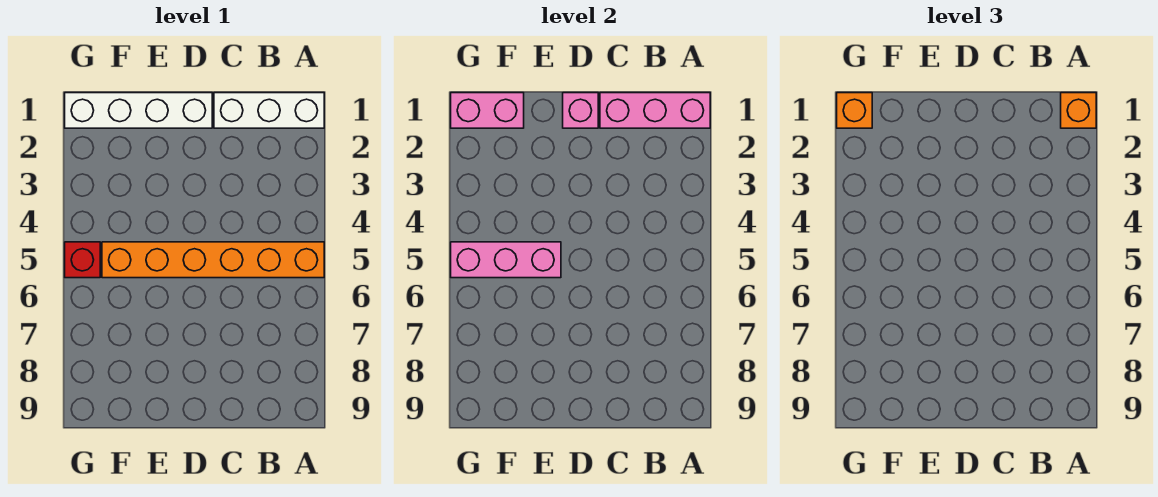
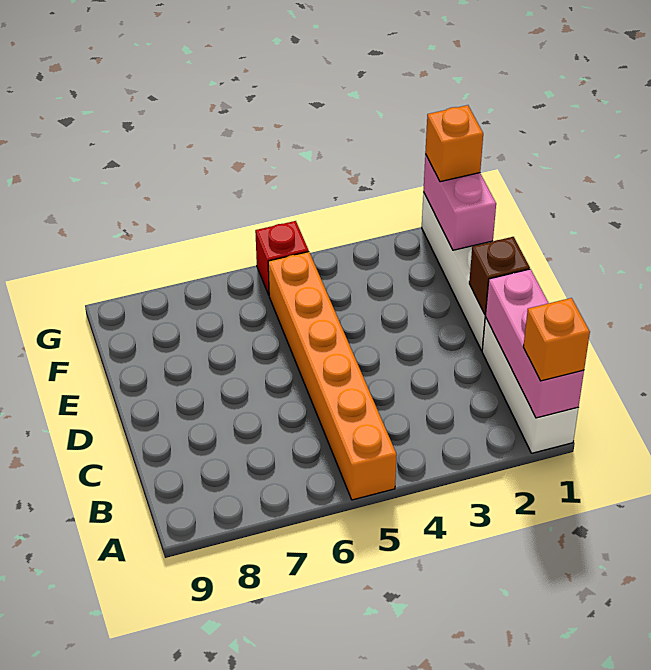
pink 1x1 brick [563,93,598,128] -> brown 1x1 brick [469,237,530,314]
pink 1x3 brick [451,242,561,278] -> none

